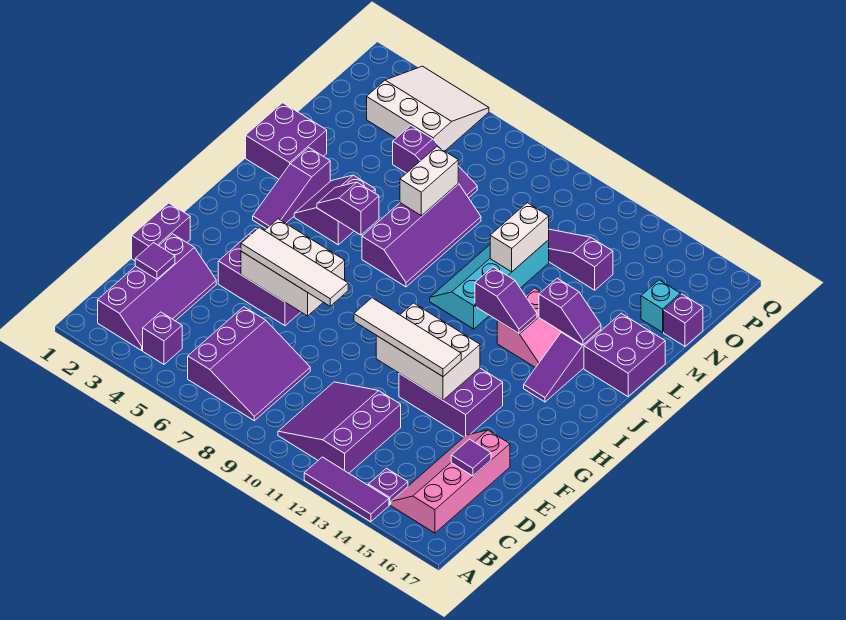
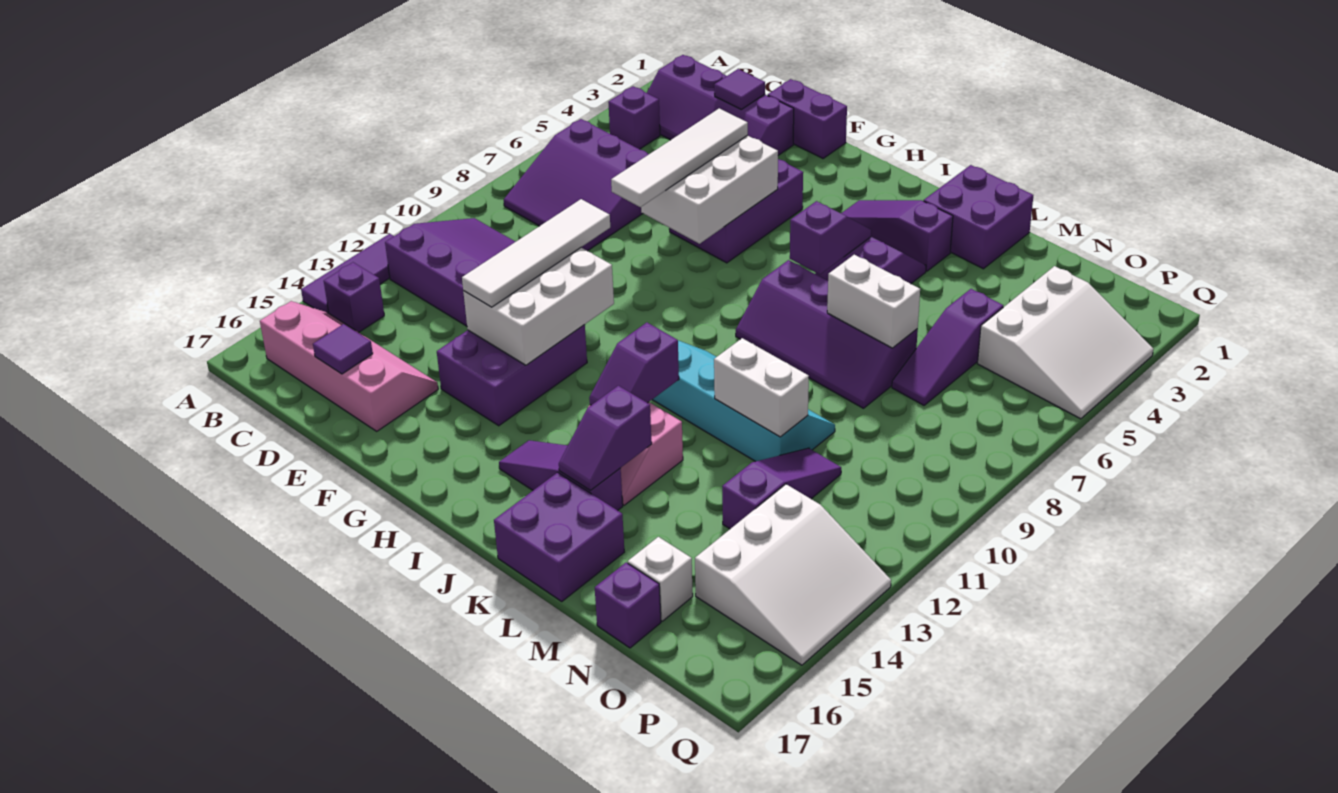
purple 1x1 plate [368,468,408,505] -> purple 1x1 brick [324,262,384,332]
cyan 1x1 brick [641,280,681,332] -> white 1x1 brick [628,537,693,621]
none -> white 3x3 slope [695,484,891,665]

